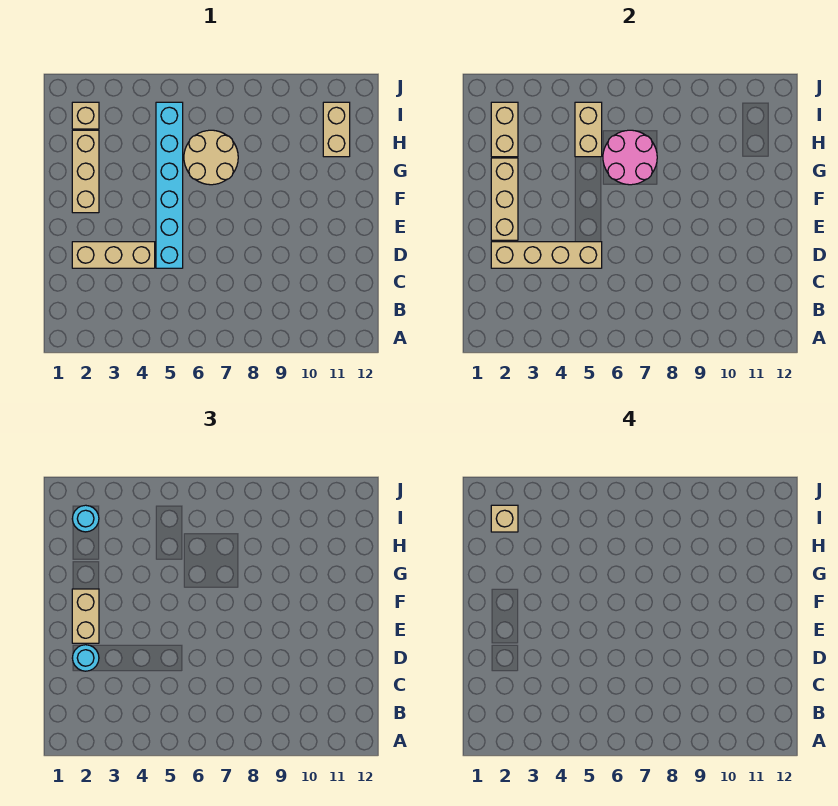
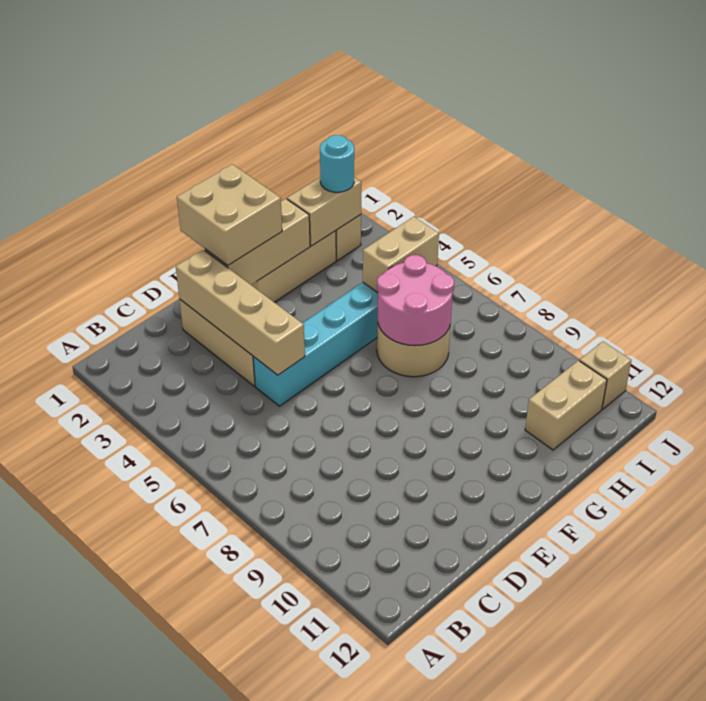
cyan 1x1 round brick [72,645,99,671] -> none
tan 1x2 brick [72,589,99,643] -> tan 2x2 brick [177,164,282,265]
tan 1x1 brick [491,505,518,532] -> tan 1x1 brick moved to [579,341,631,409]

